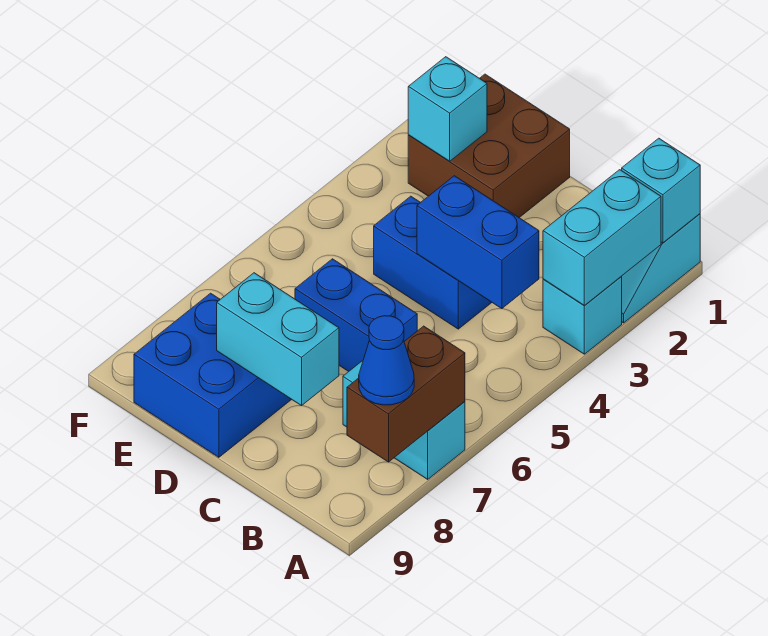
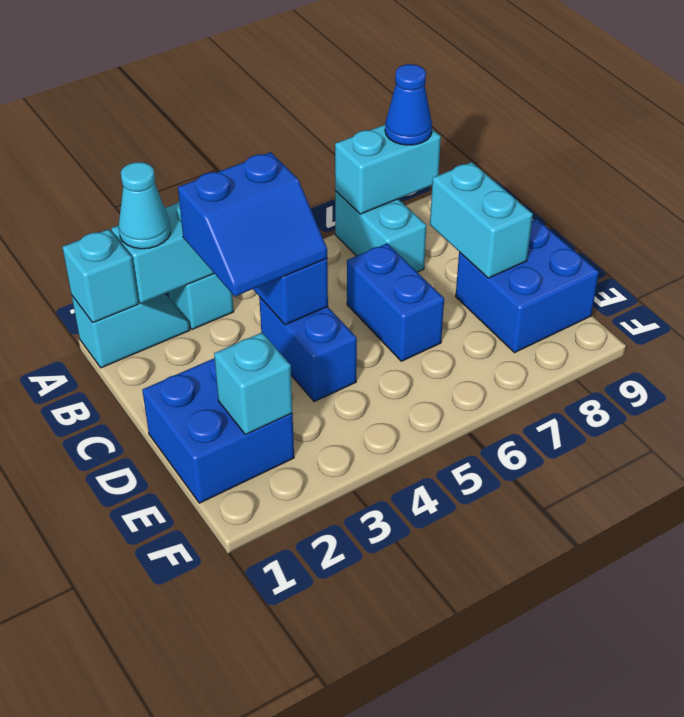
none -> cyan 1x1 cone [119,162,170,249]
brown 1x2 brick [347,326,465,462] -> cyan 1x2 brick [335,125,441,214]
none -> blue 2x2 slope [178,152,327,296]
brown 2x2 brick [408,74,570,218] -> blue 2x2 brick [142,358,294,503]

